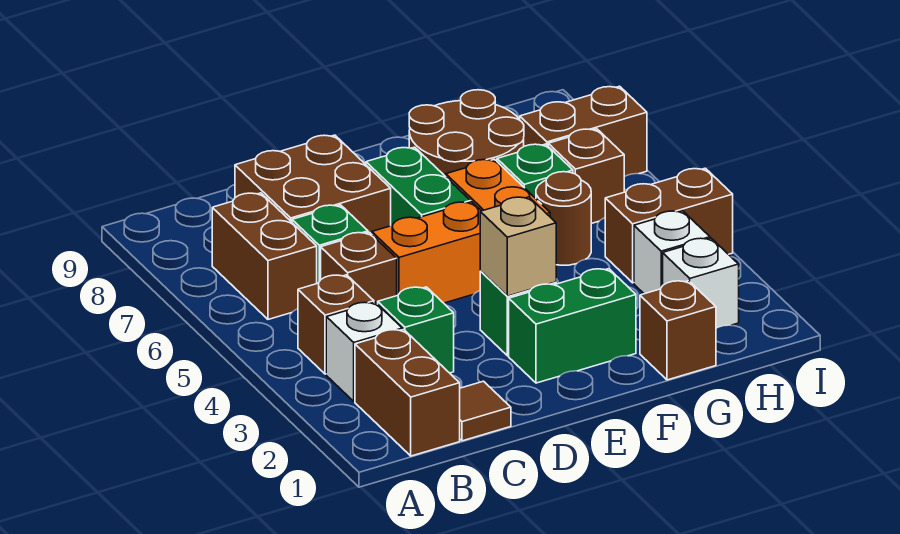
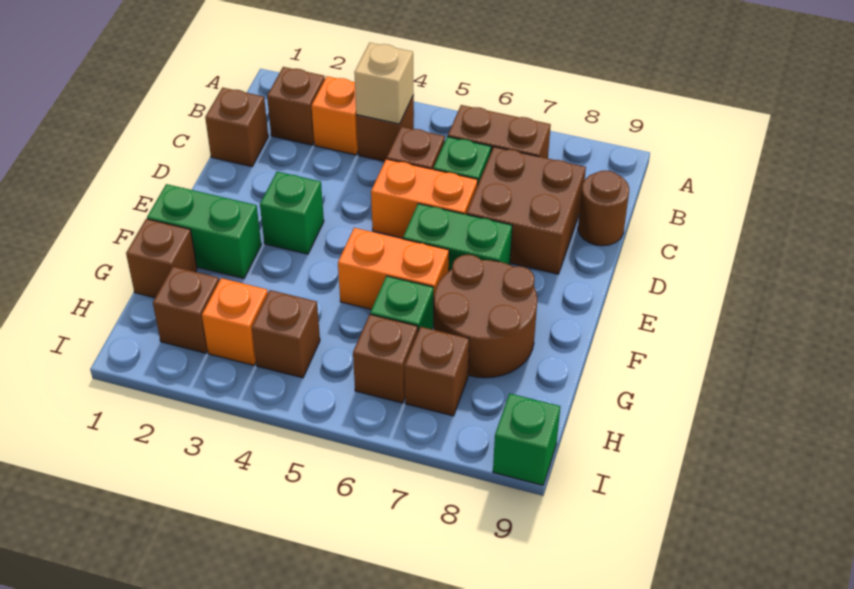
brown 1x2 brick [355,330,460,456] -> brown 1x1 brick [267,67,325,145]
white 1x1 brick [326,302,402,401] -> orange 1x1 brick [312,76,358,155]
brown 1x1 tile [460,381,511,441] -> brown 1x1 brick [205,88,268,167]
green 1x1 brick [378,287,454,373] -> green 1x1 brick moved to [493,393,560,485]
orange 1x2 brick [372,202,481,303] -> orange 1x2 brick turned to [371,159,478,238]
green 1x2 brick [509,269,636,383] -> green 1x2 brick turned to [147,184,261,279]
tan 1x1 brick [480,197,556,296] -> tan 1x1 brick moved to [354,43,414,124]
brown 1x1 round brick [536,172,591,265] -> brown 1x1 round brick moved to [578,171,629,246]
white 1x1 brick [663,238,739,328] -> brown 1x1 brick [153,267,219,353]
white 1x1 brick [634,211,710,294] -> orange 1x1 brick [202,278,268,365]
brown 1x2 brick [605,168,733,283] -> brown 1x1 brick [252,290,320,378]
brown 1x2 brick [520,86,647,177] -> brown 1x1 brick [405,327,469,416]

